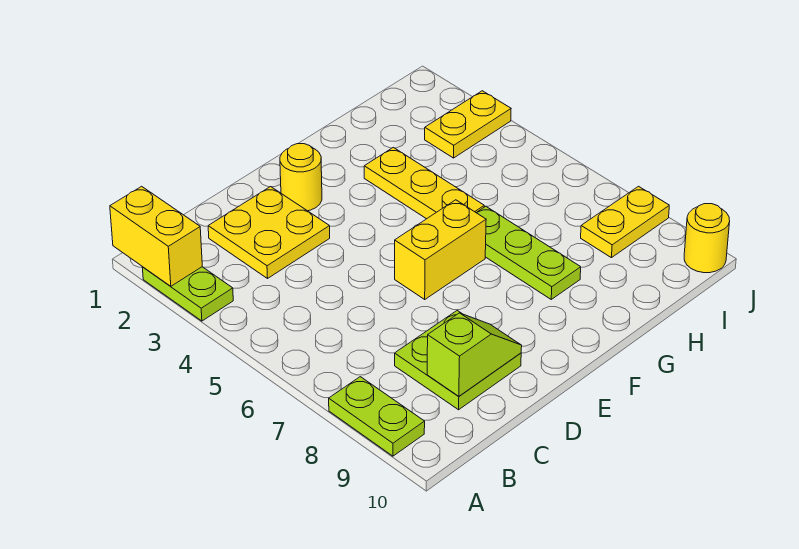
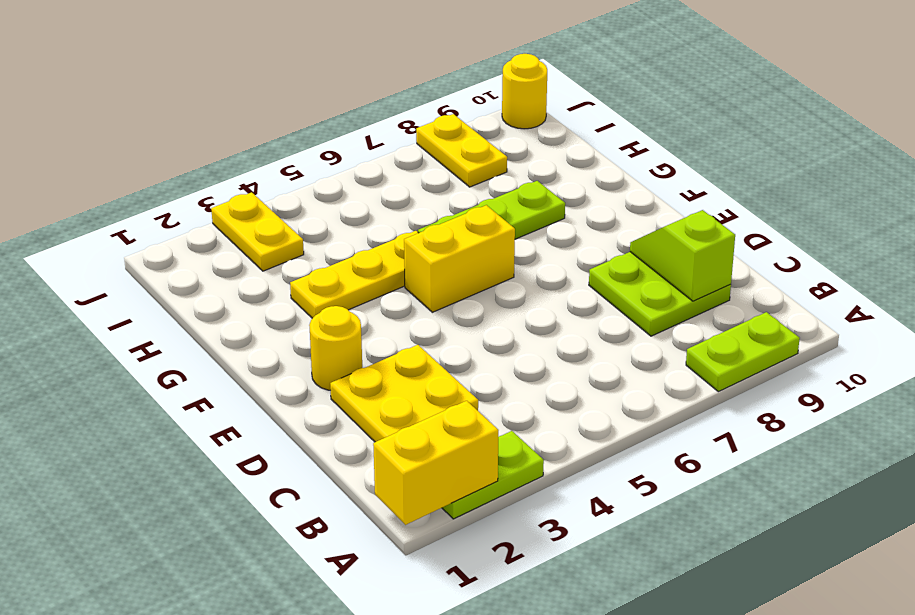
yellow 1x2 brick [395,200,486,299] -> yellow 1x2 brick turned to [404,205,515,312]

